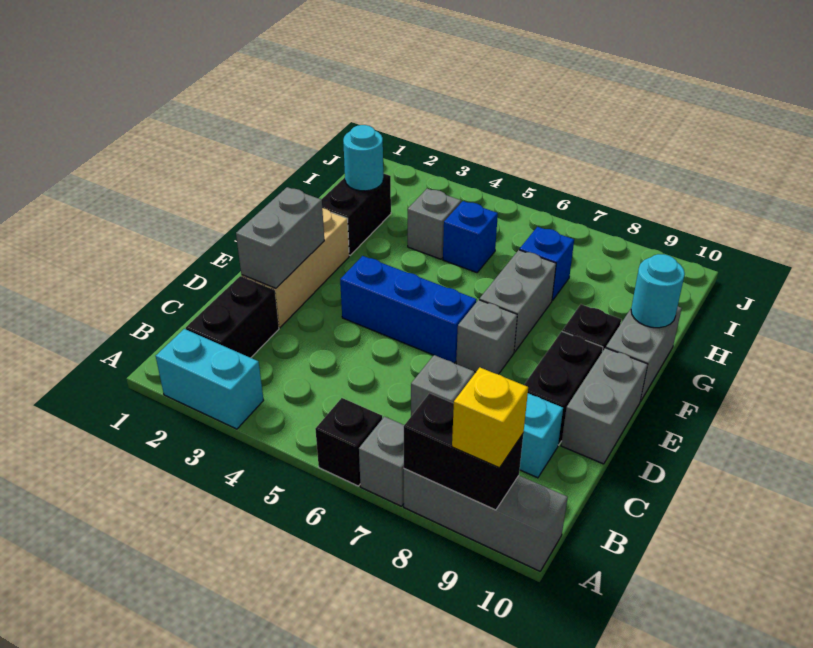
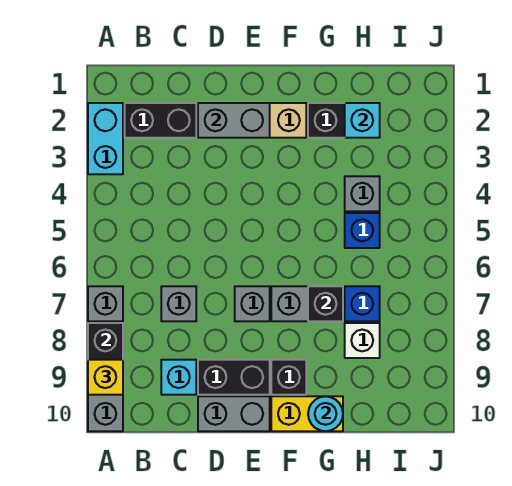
black 1x1 brick [315,398,382,486] -> black 1x1 brick moved to [308,286,343,321]
blue 1x3 brick [340,256,477,363] -> none
grey 1x2 brick [606,307,682,401] -> yellow 1x2 brick [271,396,343,431]
cyan 1x1 round brick [343,125,383,191] -> cyan 1x1 brick [345,103,380,138]
none -> white 1x1 brick [345,323,380,358]

